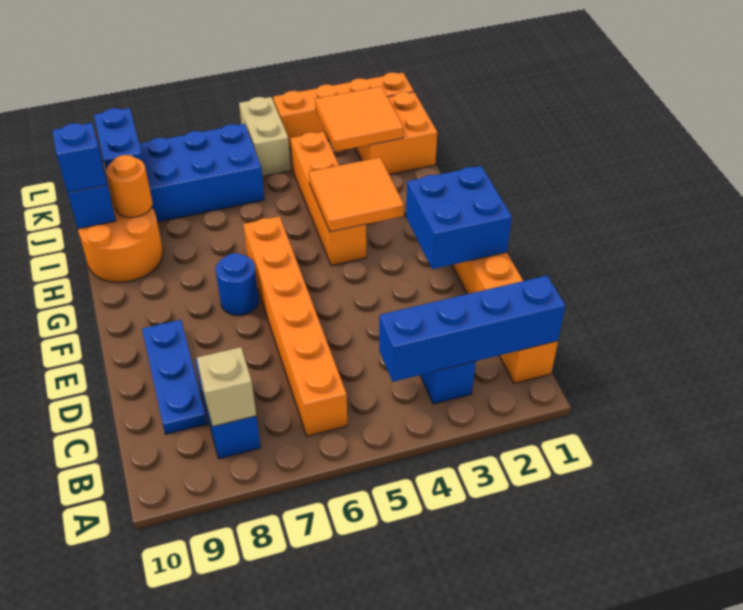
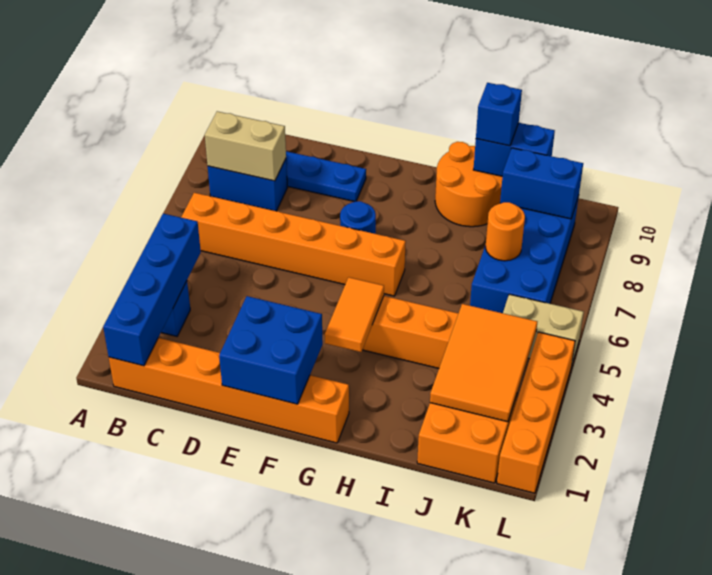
tan 1x1 brick [197,347,256,427] -> tan 1x2 brick [205,111,286,181]
orange 2x2 tile [309,158,404,232] -> orange 1x2 tile [325,277,384,352]
orange 1x1 round brick [106,155,152,218] -> orange 1x1 round brick moved to [485,202,525,261]
orange 2x2 tile [315,87,403,152] -> orange 2x3 tile [430,304,537,422]

